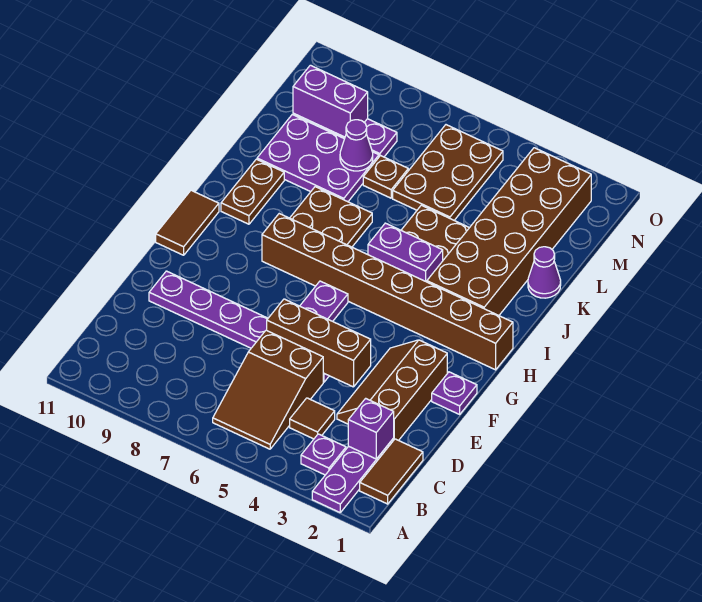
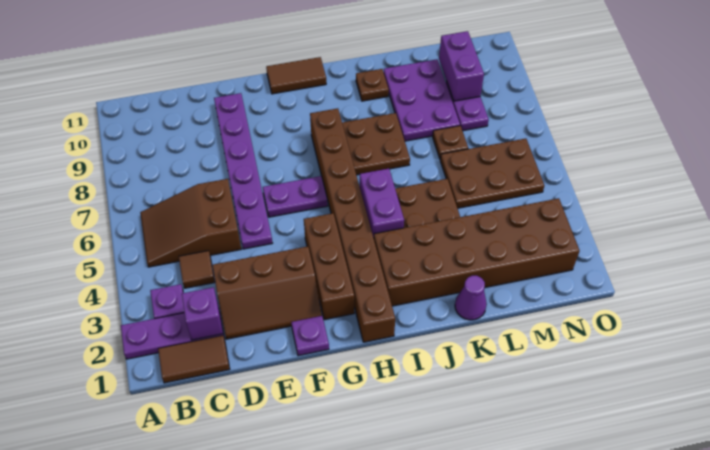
brown 2x3 slope [337,340,447,441] -> brown 2x3 slope turned to [212,246,322,339]
brown 1x3 brick [267,299,371,387] -> brown 1x3 brick moved to [304,213,354,320]
brown 1x2 plate [221,159,284,224] -> brown 1x1 plate [356,69,389,101]
purple 1x1 cone [340,120,373,171] -> none

